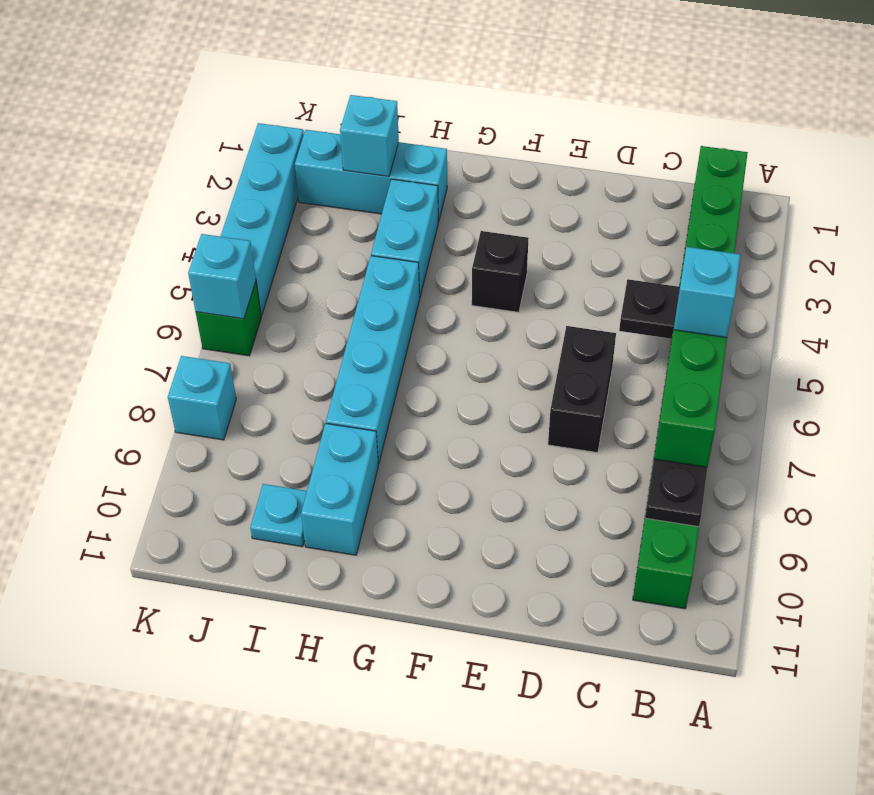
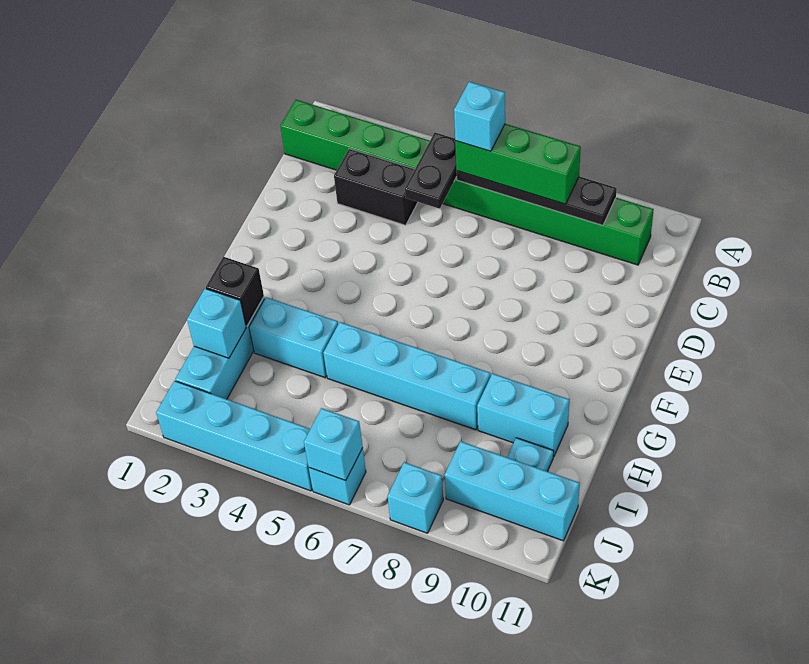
black 1x2 brick [548,326,616,453] -> black 1x2 brick moved to [334,149,418,225]
black 1x1 brick [472,231,529,312] -> black 1x1 brick moved to [206,257,264,326]
none -> cyan 1x3 brick [445,441,580,541]
green 1x1 brick [196,282,261,356] -> cyan 1x1 brick [309,448,366,505]

